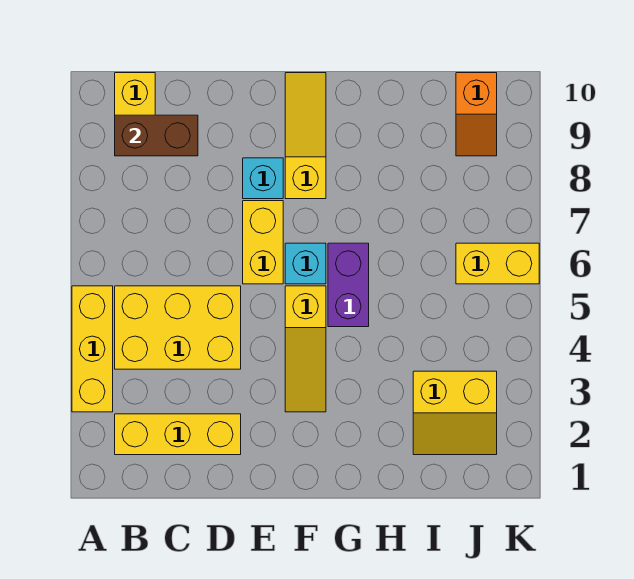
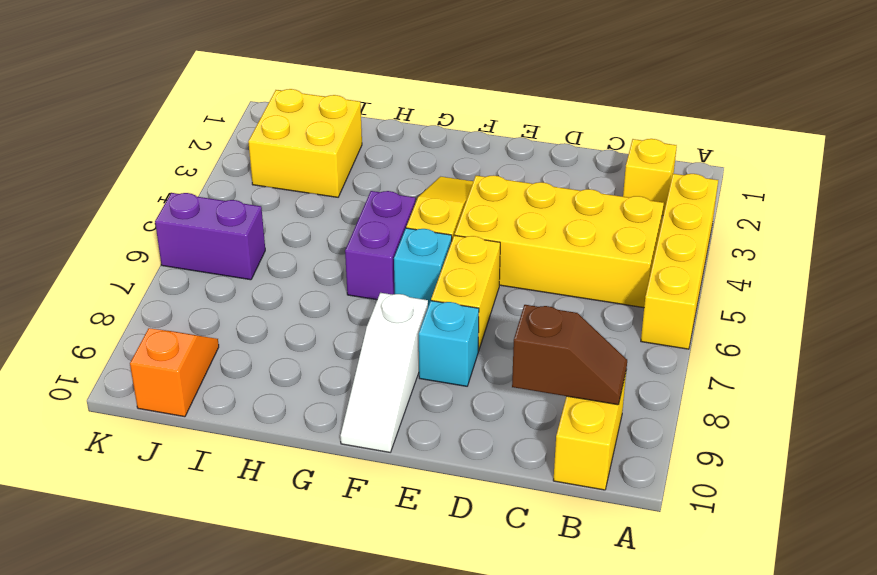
yellow 1x3 brick [72,286,113,412] -> yellow 1x4 brick [641,174,718,349]
yellow 1x3 brick [115,414,241,455] -> yellow 1x1 brick [623,139,677,215]
yellow 2x3 brick [115,286,241,369] -> yellow 2x4 brick [455,175,664,308]
brown 1x2 brick [115,115,198,156] -> brown 1x2 slope [512,305,627,405]
yellow 1x3 slope [285,73,326,199] -> white 1x3 slope [340,293,428,452]
yellow 2x2 slope [413,371,497,455] -> yellow 2x2 brick [248,89,362,197]
yellow 1x2 brick [456,243,539,284] -> purple 1x2 brick [155,193,265,280]

